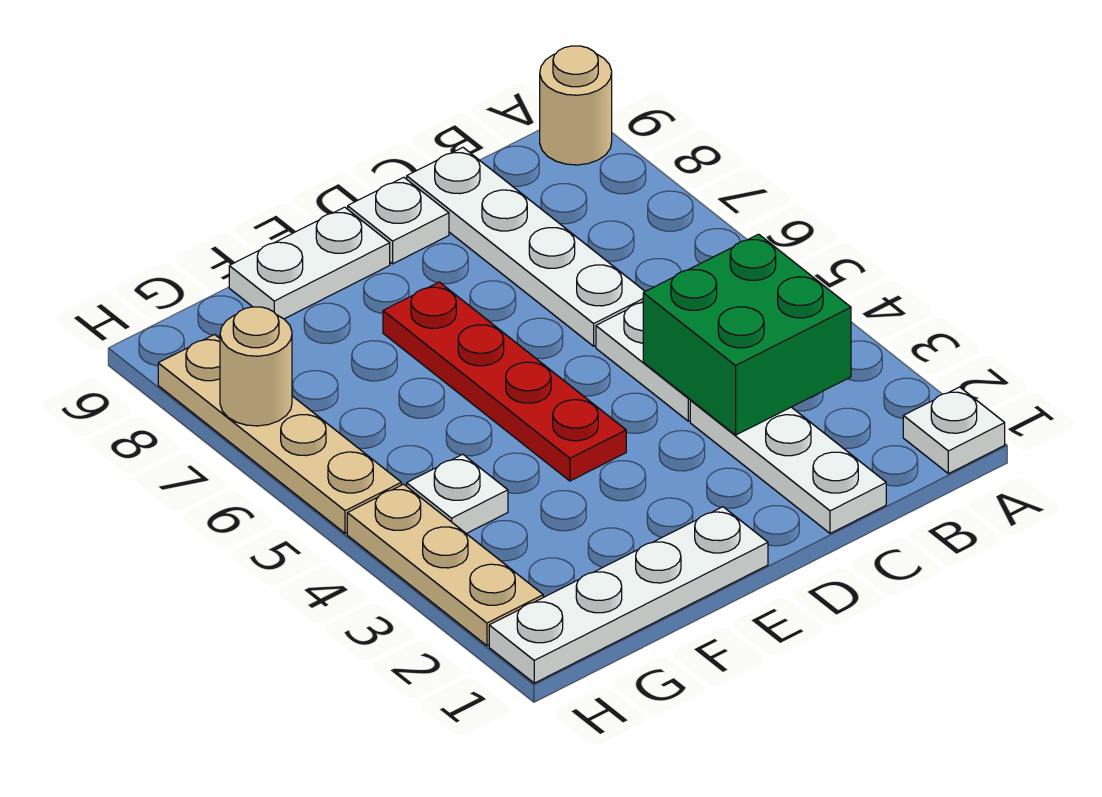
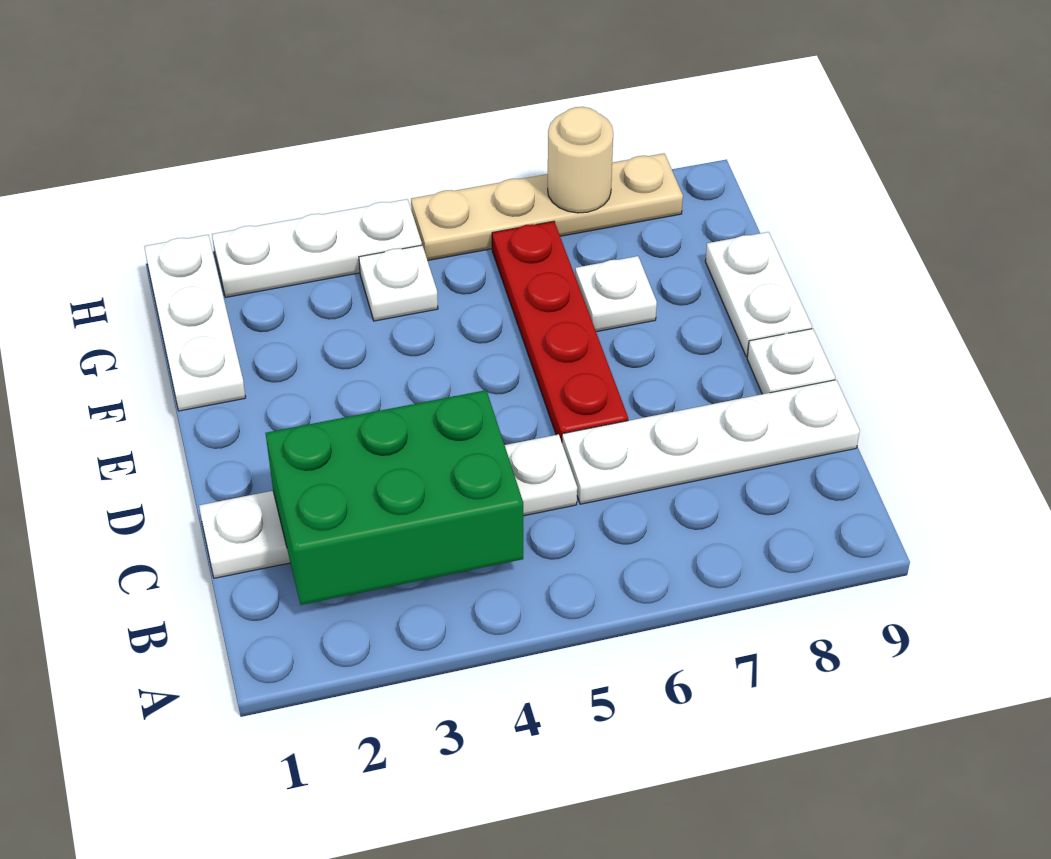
white 1x1 plate [903,387,1005,474] -> white 1x1 plate moved to [575,256,657,332]
tan 1x1 round brick [540,46,612,165] -> none
green 2x2 brick [643,234,851,435] -> green 2x3 brick [266,390,523,605]
white 1x4 plate [489,507,768,683] -> white 1x3 plate [144,235,246,411]
red 1x4 plate [383,282,626,481] -> red 1x4 plate turned to [492,221,628,442]
tan 1x3 plate [347,484,543,646] -> white 1x3 plate [212,199,422,297]

